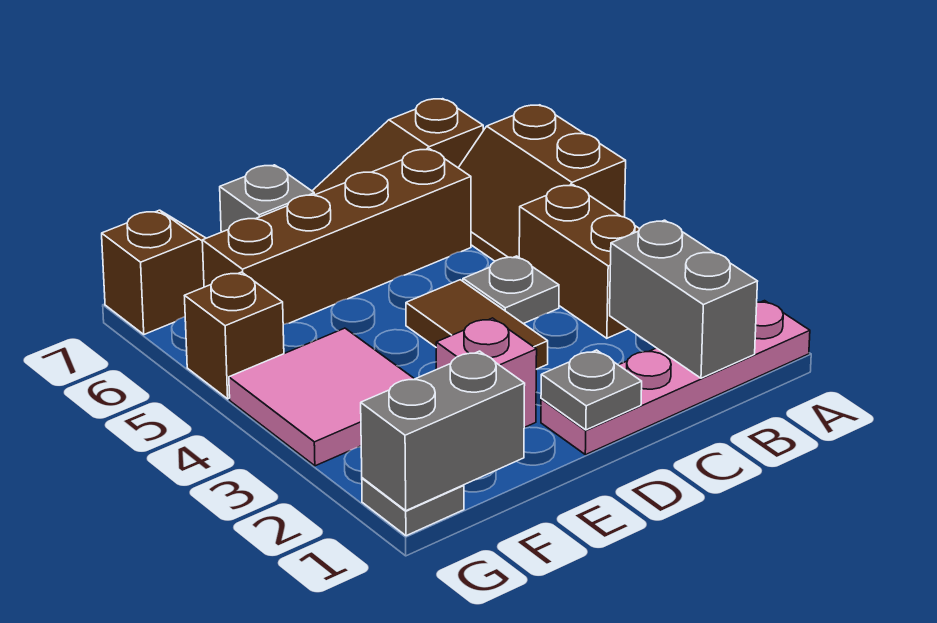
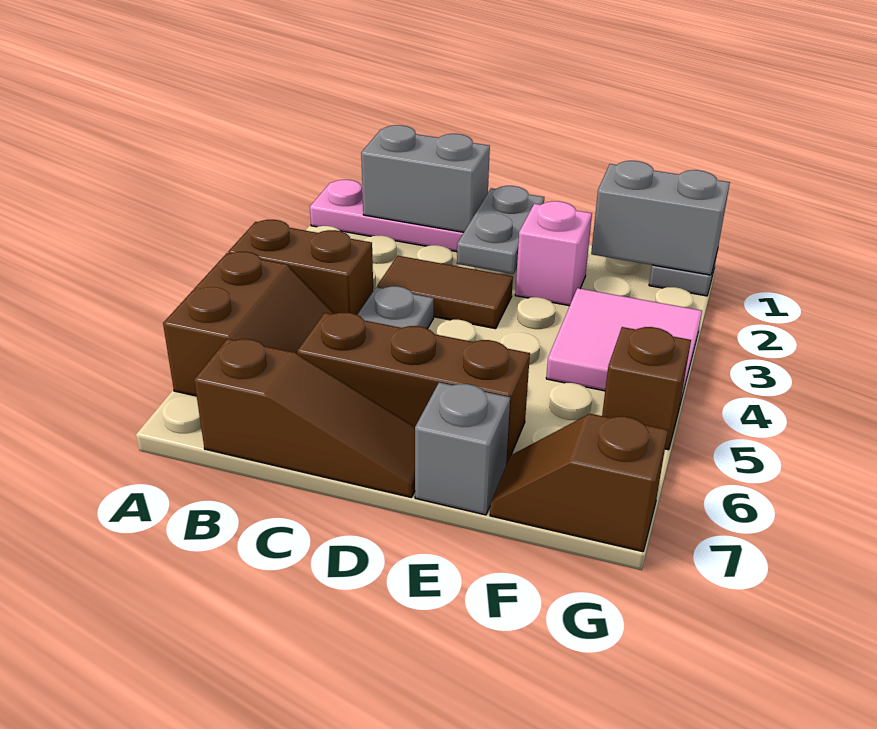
grey 1x2 brick [610,220,758,378] -> grey 1x2 brick turned to [361,125,490,232]
brown 1x2 brick [519,185,639,338] -> brown 1x2 brick turned to [228,220,373,315]
brown 1x4 brick [202,149,471,325] -> brown 1x3 brick [297,312,530,465]
grey 1x1 plate [541,350,642,430] -> grey 1x2 plate [457,186,544,274]
brown 1x2 tile [406,280,548,369] -> brown 1x2 tile turned to [377,256,513,329]

